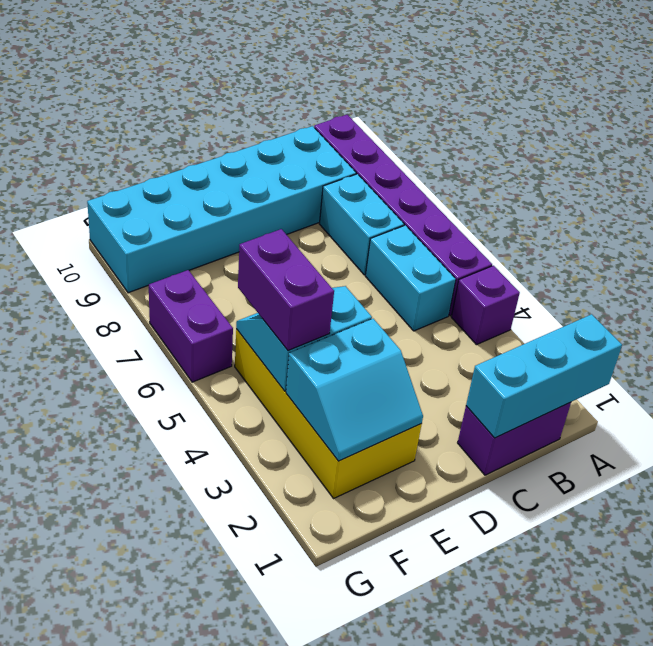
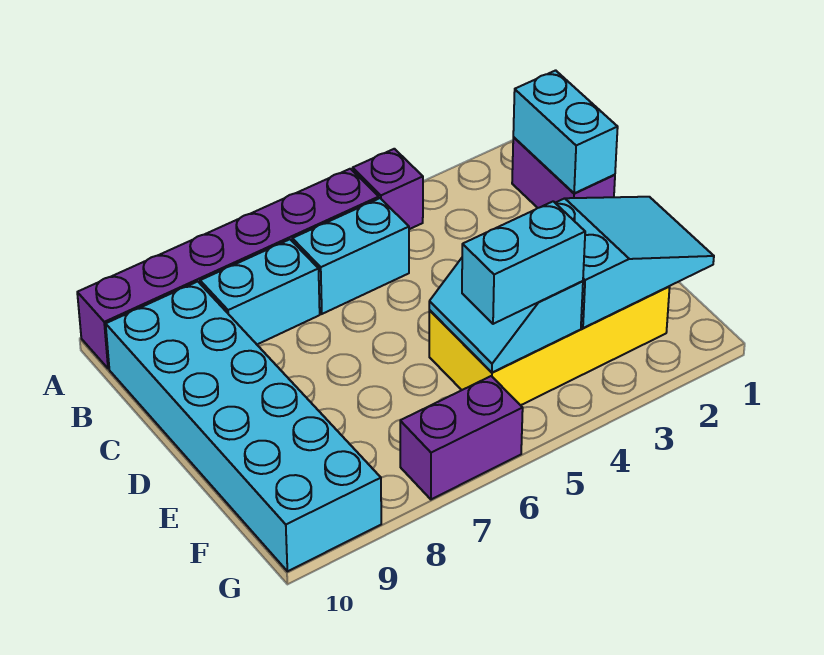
cyan 1x3 brick [466,314,622,438] -> cyan 1x2 brick [513,70,618,193]
cyan 2x2 slope [286,319,423,461] -> cyan 2x3 slope [556,197,714,328]
purple 1x2 brick [238,229,334,350] -> cyan 1x2 brick [462,201,585,324]

